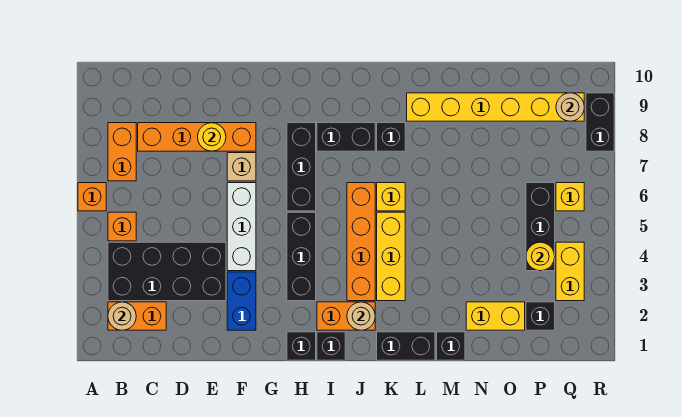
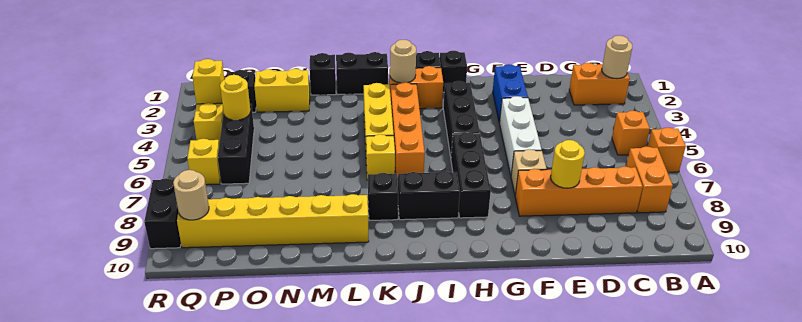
black 2x4 brick [108,242,226,301] -> none
none -> yellow 1x1 brick [192,59,224,104]

